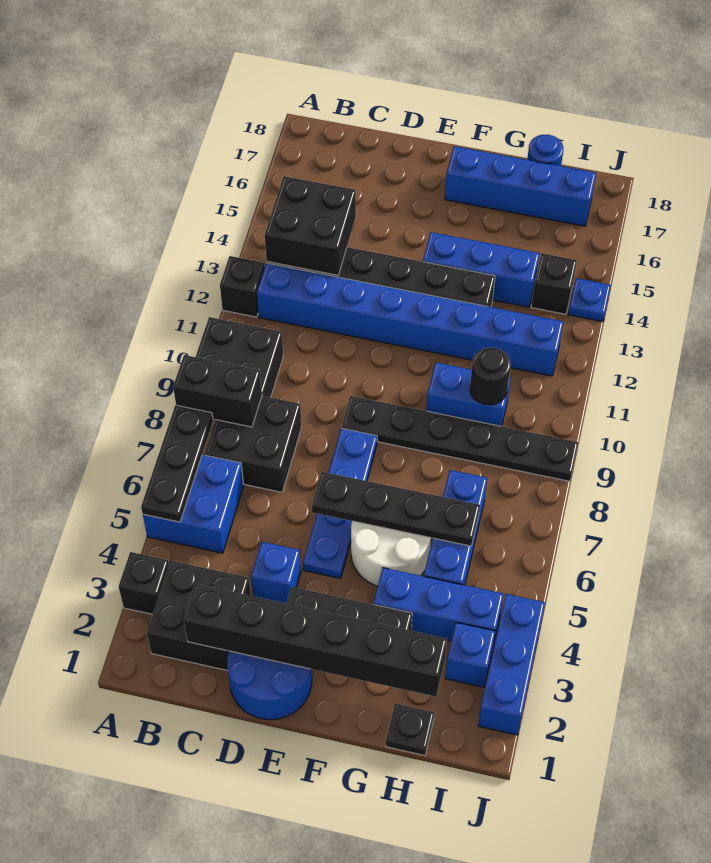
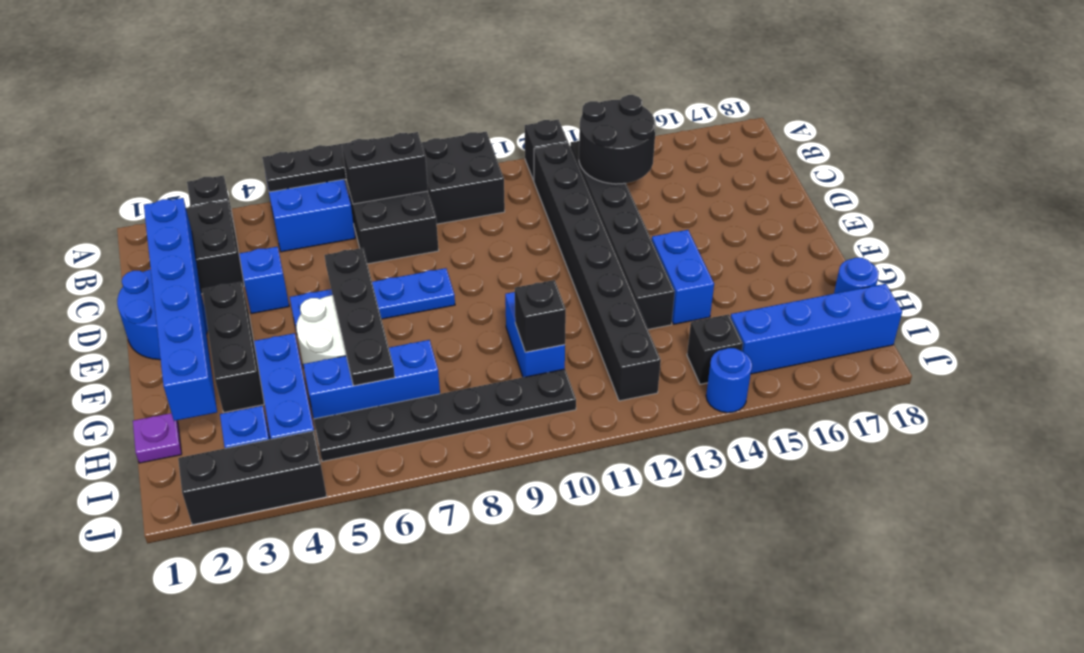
black 1x2 brick [173,355,262,427] -> black 1x2 brick turned to [342,132,428,204]
blue 1x8 brick [257,263,563,376] -> black 1x8 brick [534,143,661,401]
black 2x2 brick [265,176,356,275] -> black 2x2 round brick [579,95,656,184]
black 1x6 brick [184,584,447,697] -> blue 1x6 brick [144,198,217,421]
black 1x6 plate [341,396,578,481] -> black 1x6 plate turned to [314,369,576,461]
blue 1x3 brick [423,232,540,307] -> blue 1x2 brick [652,230,714,324]
blue 1x4 brick [445,146,596,226] -> blue 1x4 brick turned to [731,284,902,374]
black 1x1 plate [386,703,434,756] -> purple 1x1 plate [133,413,182,463]
black 1x1 round brick [470,347,511,405] -> black 1x1 brick [515,280,566,352]
blue 1x3 brick [478,594,545,735] -> black 1x3 brick [178,431,327,525]
blue 1x1 plate [568,278,611,322] -> blue 1x1 round brick [706,348,752,413]

